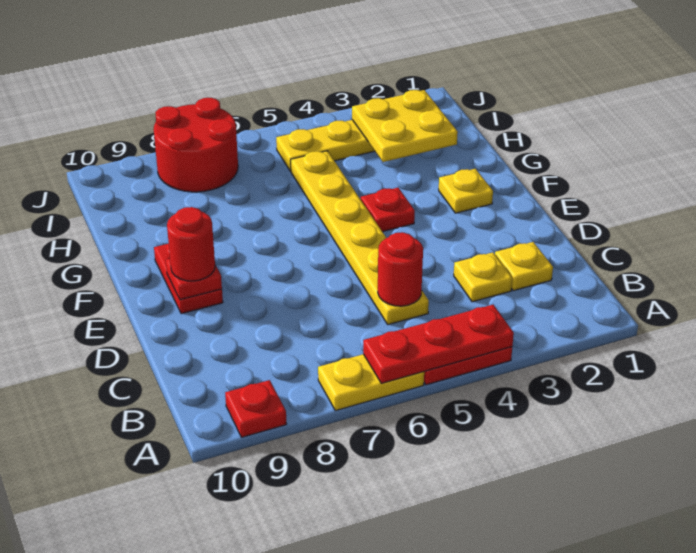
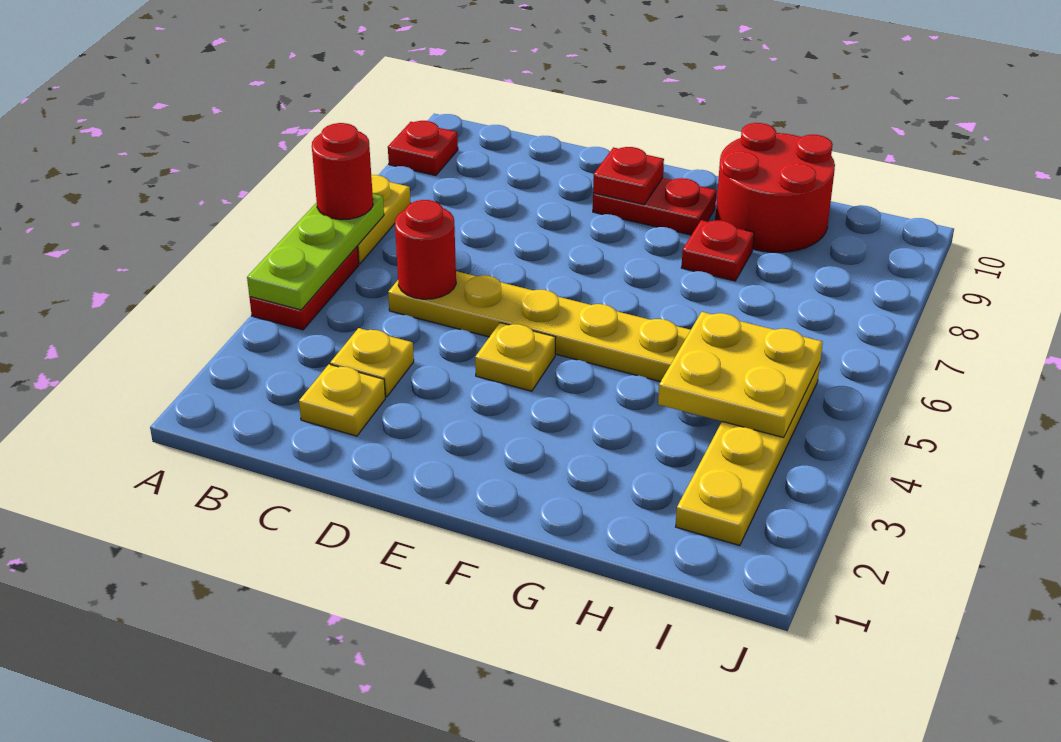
red 1x3 plate [363,305,514,383] -> lime 1x3 plate [247,194,384,310]
red 1x1 round brick [167,207,215,281] -> red 1x1 round brick moved to [312,123,373,220]
yellow 1x1 plate [439,169,493,213] -> yellow 1x1 plate moved to [475,323,556,391]
red 1x1 plate [361,188,415,232] -> red 1x1 plate moved to [681,220,754,281]
yellow 2x2 plate [352,90,458,162] -> yellow 2x2 plate moved to [658,312,823,438]
red 2x2 round brick [154,98,238,192] -> red 2x2 round brick moved to [716,123,835,252]

